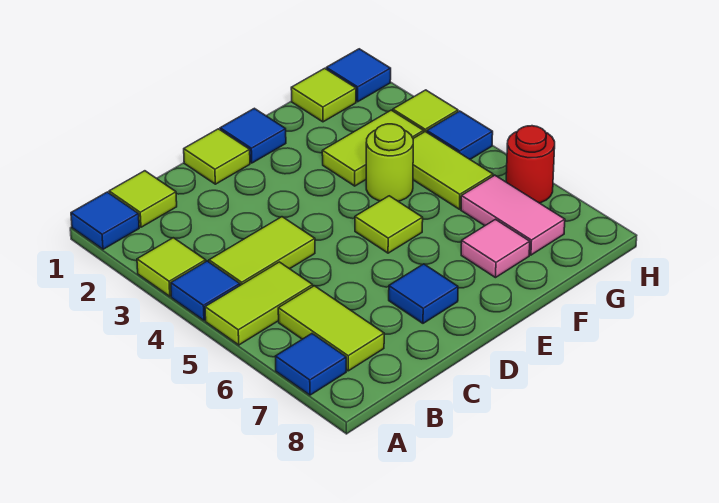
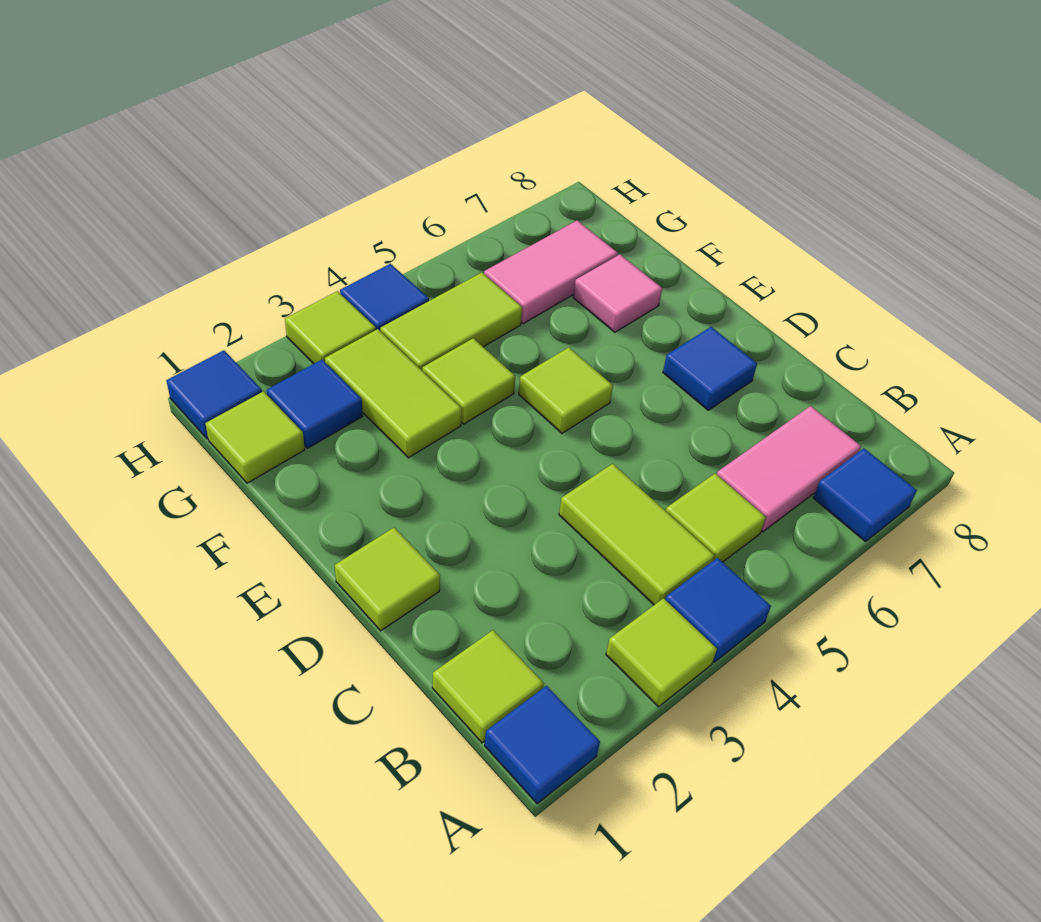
lime 1x2 tile [205,262,313,345] -> lime 1x1 tile [666,473,766,562]
lime 1x2 tile [278,286,384,371] -> pink 1x2 tile [717,406,861,532]
blue 1x1 tile [220,108,286,163] -> blue 1x1 tile moved to [267,360,363,448]
lime 1x1 round brick [366,124,413,201] -> lime 1x1 tile [422,338,515,424]
red 1x1 round brick [506,126,555,203] -> none

